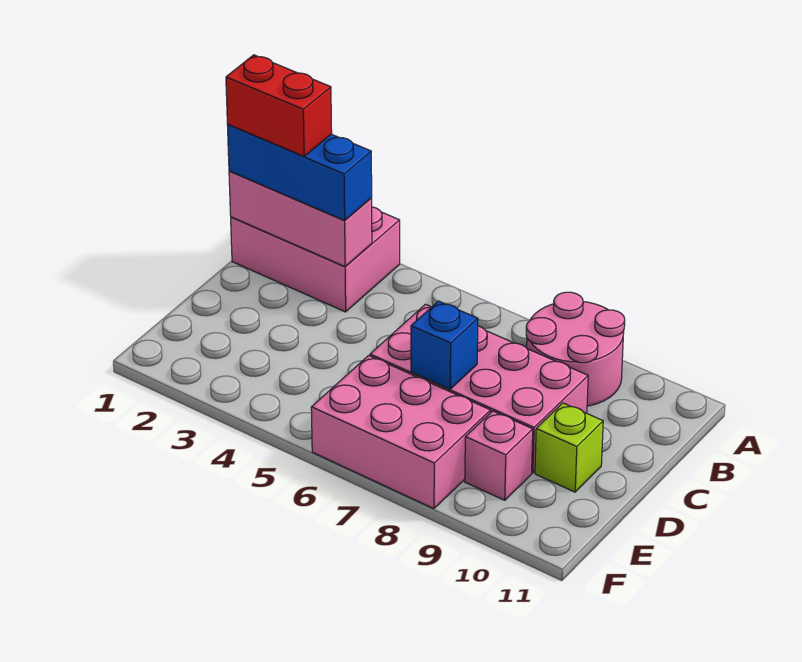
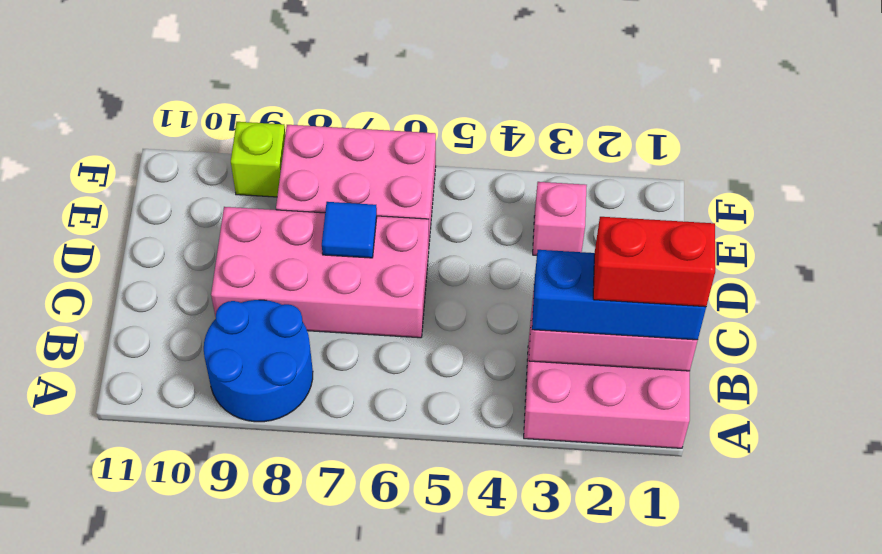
pink 2x2 round brick [526,292,625,406] -> blue 2x2 round brick [204,300,313,422]
blue 1x1 brick [411,301,478,389] -> blue 1x1 tile [322,202,377,258]
lime 1x1 brick [535,403,603,492] -> lime 1x1 brick moved to [231,122,285,197]
pink 1x1 brick [465,411,533,500] -> pink 1x1 brick moved to [533,182,587,255]

